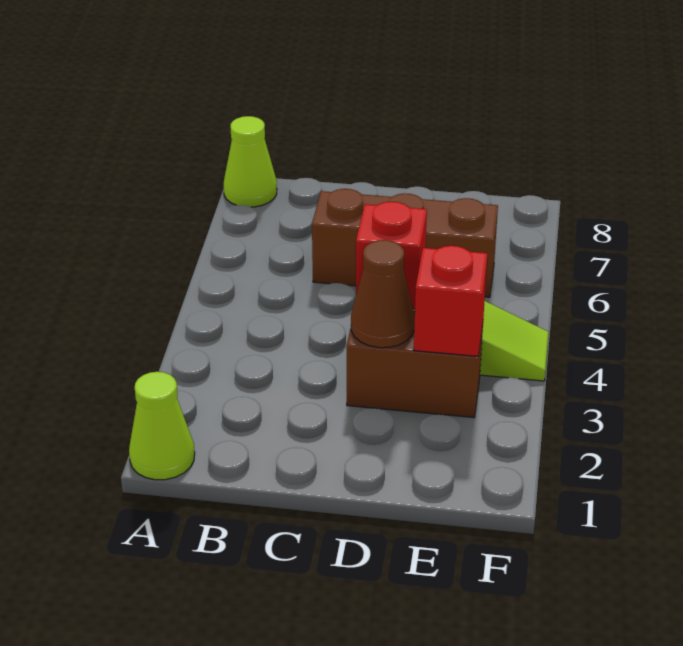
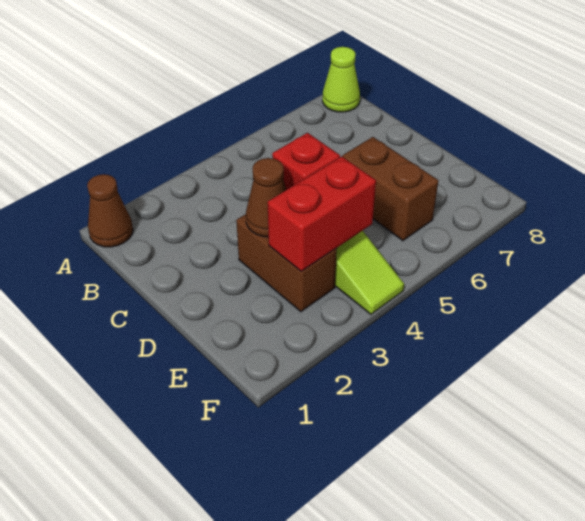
lime 1x1 cone [129,372,195,480] -> brown 1x1 cone [87,174,133,247]
brown 1x3 brick [312,189,498,297] -> brown 1x2 brick [342,137,438,241]
red 1x1 brick [414,246,487,356] -> red 1x2 brick [268,157,376,272]

